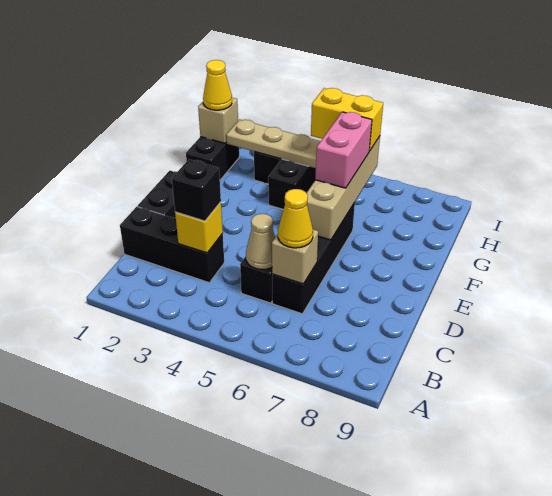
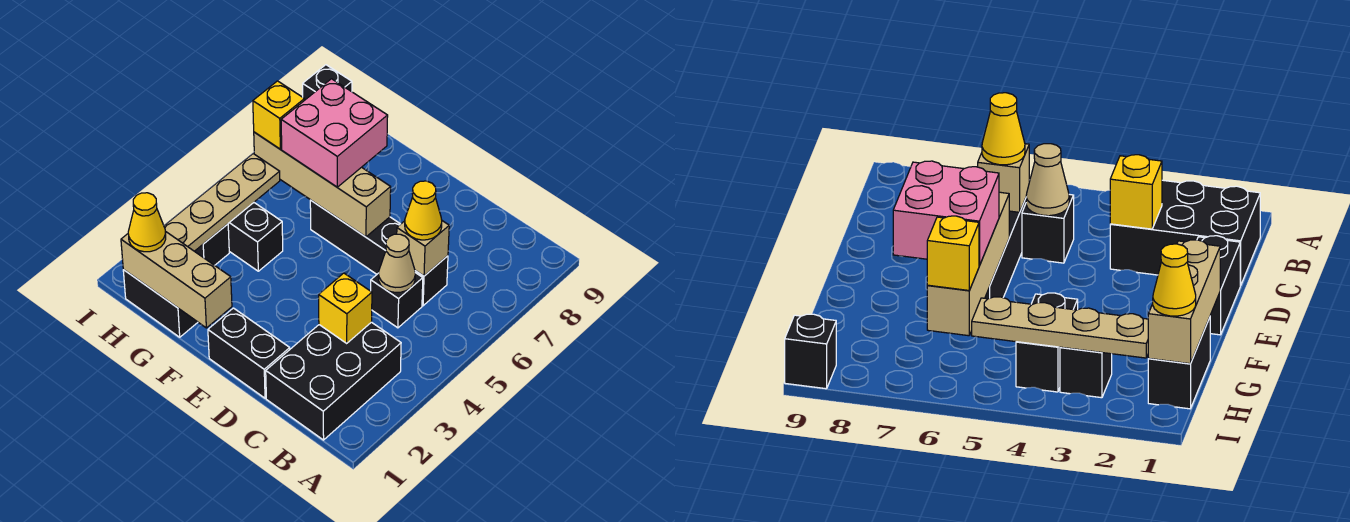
black 1x3 brick [120,207,224,283] -> black 2x3 brick [266,322,401,440]
black 1x1 brick [172,159,221,221] -> black 1x1 brick moved to [303,65,352,100]
pink 1x2 brick [315,112,372,188] -> pink 2x2 brick [281,79,388,187]
tan 1x1 brick [198,98,238,143] -> tan 1x3 brick [121,231,232,328]
yellow 1x2 brick [311,88,383,151] -> yellow 1x1 brick [253,81,304,149]

